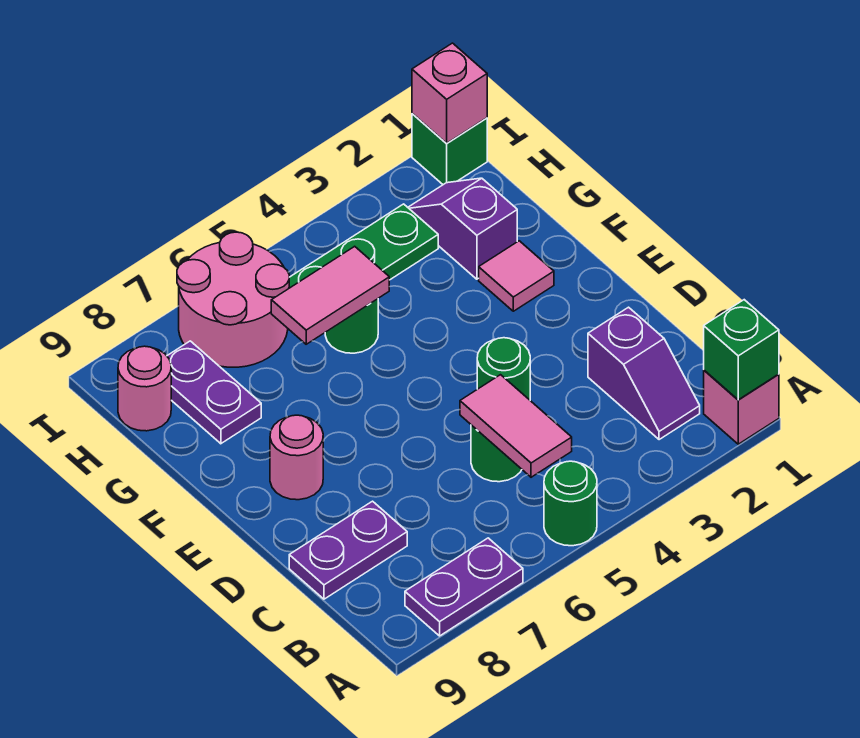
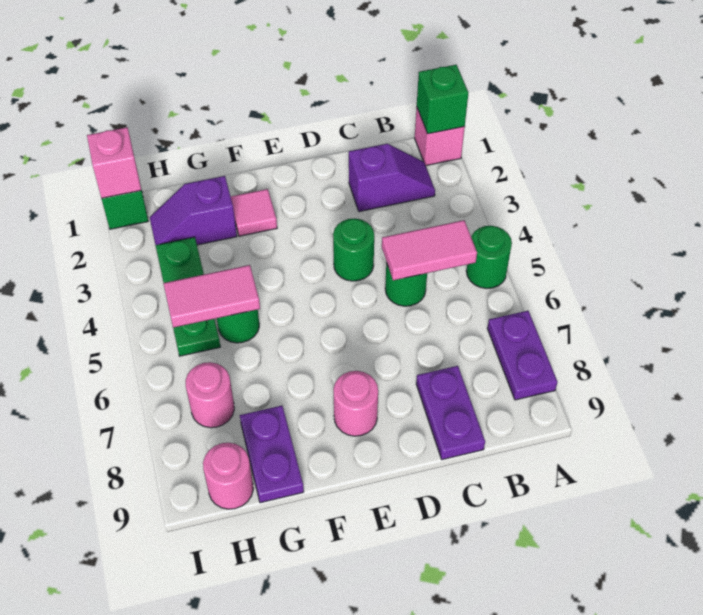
pink 1x2 tile [271,246,389,344] -> pink 1x2 tile turned to [164,265,260,328]
purple 1x2 plate [167,341,261,444] -> purple 1x2 plate turned to [240,406,304,503]
pink 2x2 round brick [177,232,289,367] -> pink 1x1 round brick [185,362,234,428]

